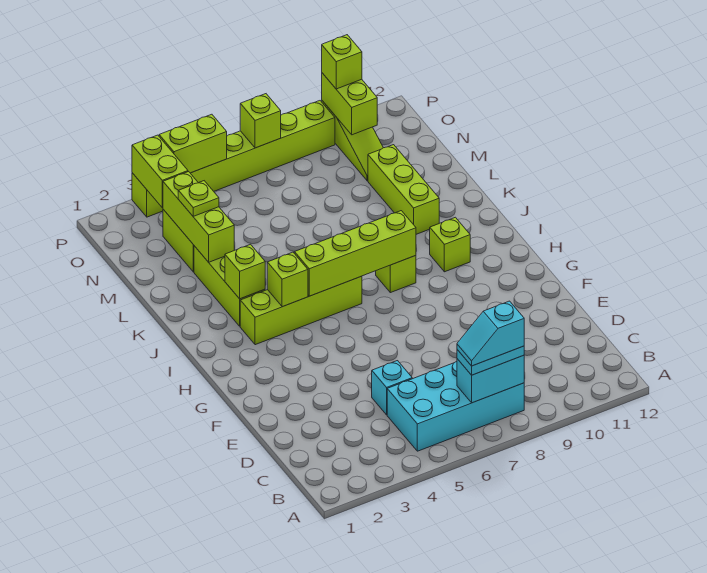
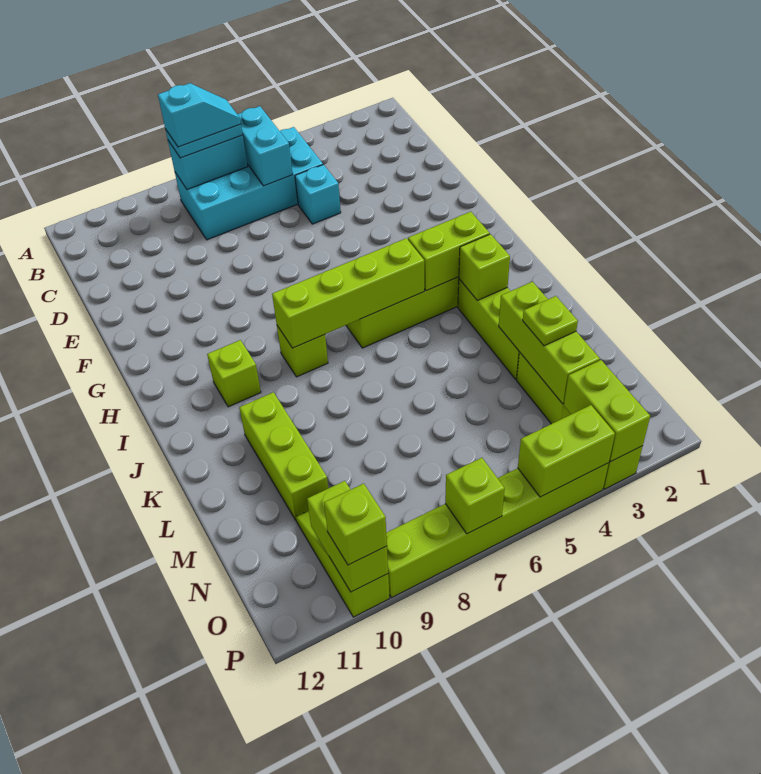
none -> cyan 1x2 brick [237,106,293,186]
lime 1x1 brick [267,252,308,307] -> lime 1x2 brick [408,212,490,291]

